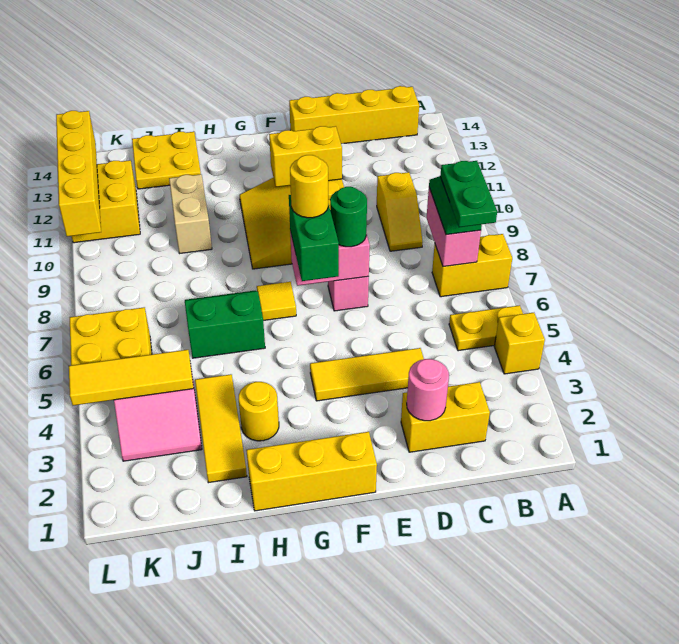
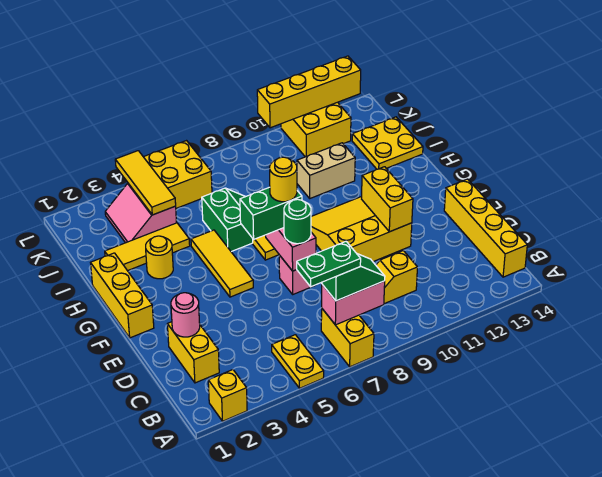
yellow 1x1 brick [494,313,545,374] -> yellow 1x1 brick moved to [208,370,247,421]
yellow 1x3 tile [310,348,424,401] -> yellow 1x3 tile moved to [191,230,253,297]

